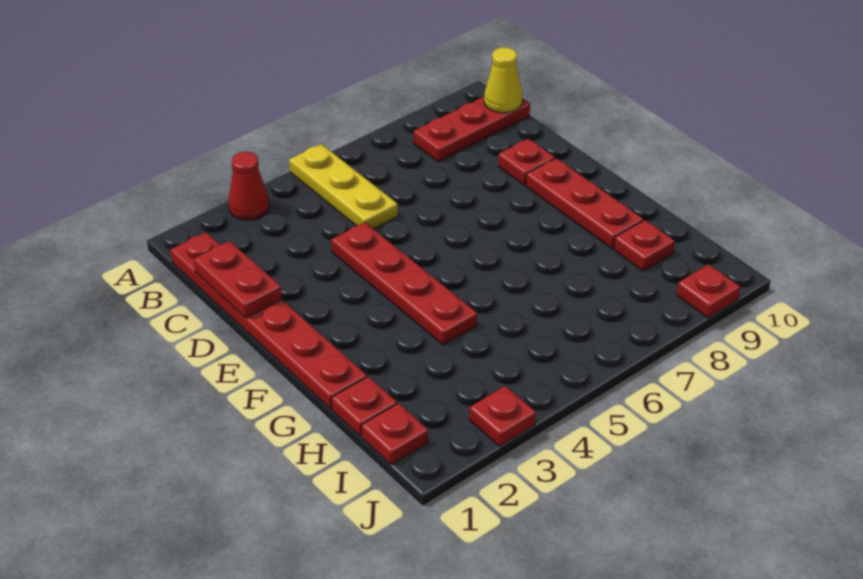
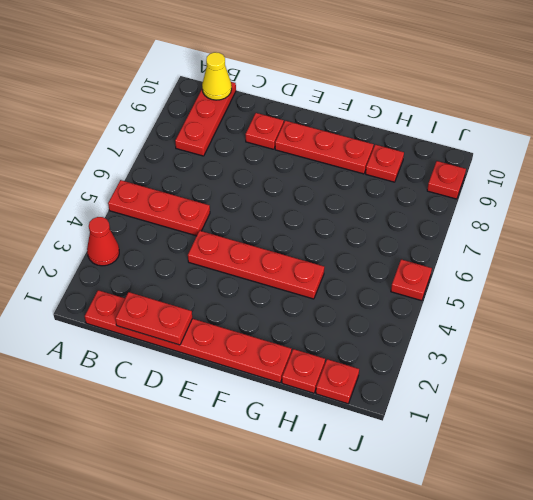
yellow 1x3 plate [289,144,398,229] -> red 1x3 plate [108,180,210,236]
red 1x1 plate [469,386,536,446] -> red 1x1 plate moved to [391,259,432,301]

